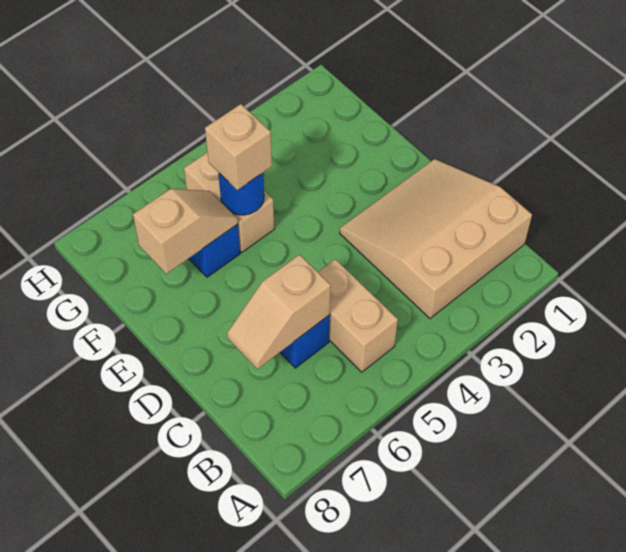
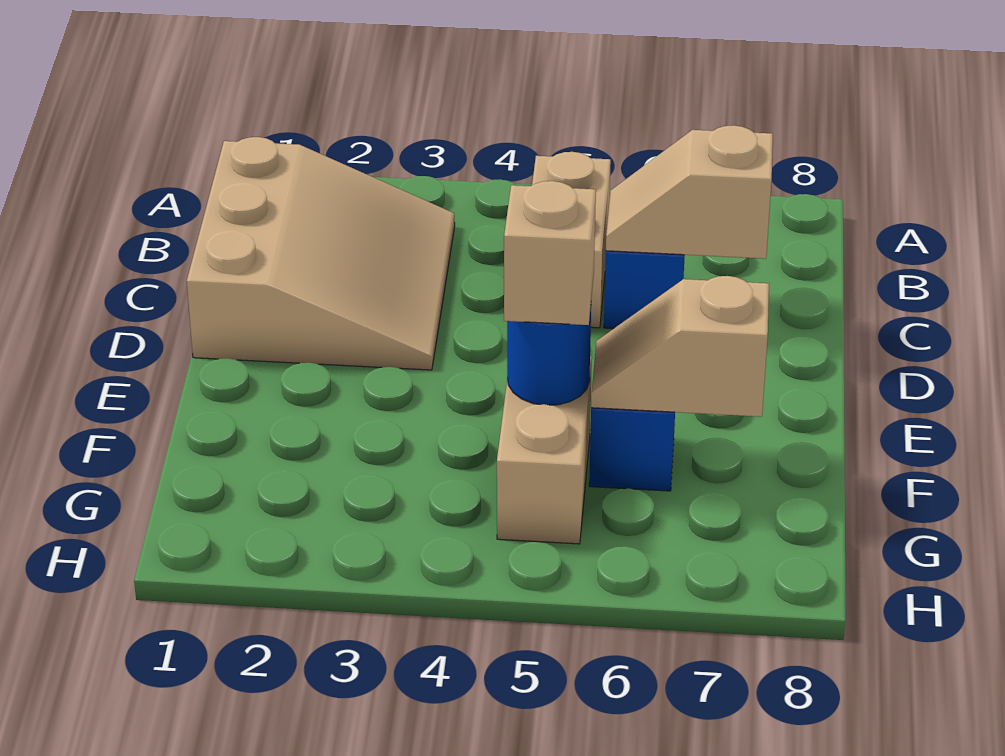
tan 3x3 slope [340,159,532,318] -> tan 3x3 slope turned to [187,137,455,370]
tan 1x2 slope [227,255,331,369] -> tan 1x2 slope turned to [606,125,773,259]

